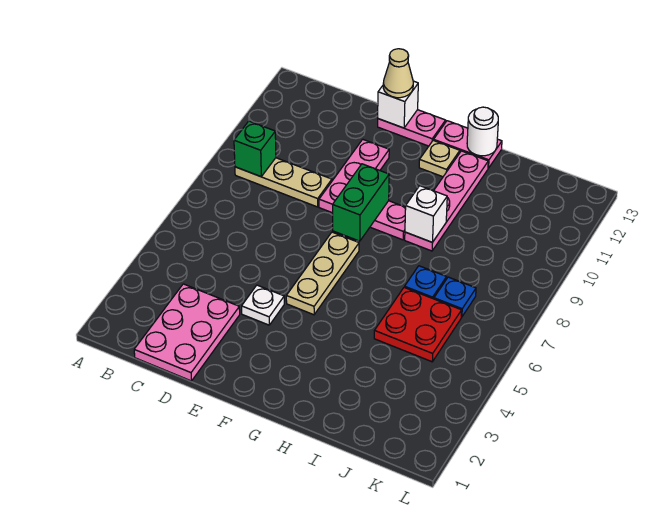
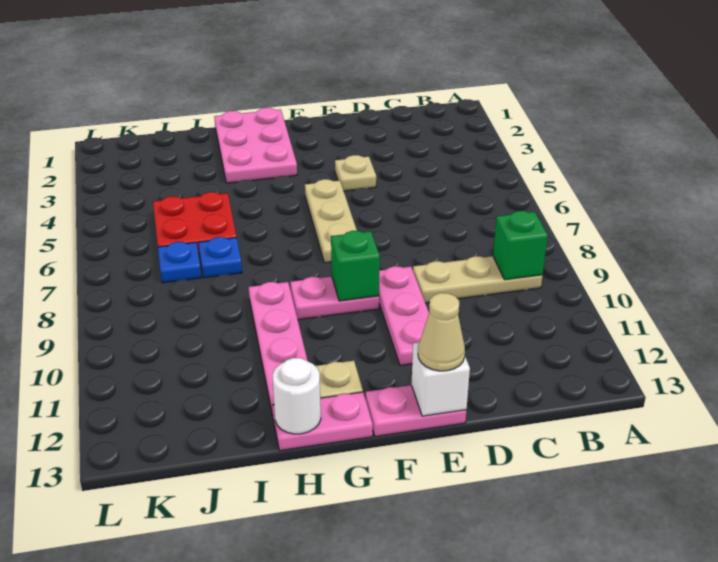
pink 2x3 plate [134,284,240,381] -> pink 2x3 plate moved to [214,108,297,183]
white 1x1 plate [242,285,284,325] -> tan 1x1 plate [335,155,376,191]
green 1x2 brick [333,164,389,241] -> green 1x1 brick [331,231,380,301]
white 1x1 brick [405,186,447,242] -> none

